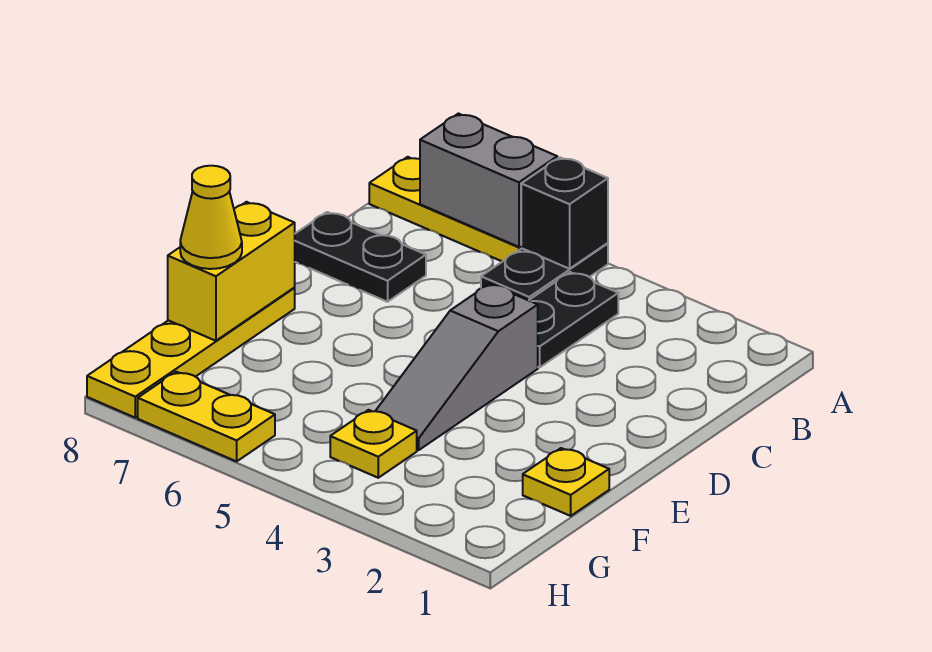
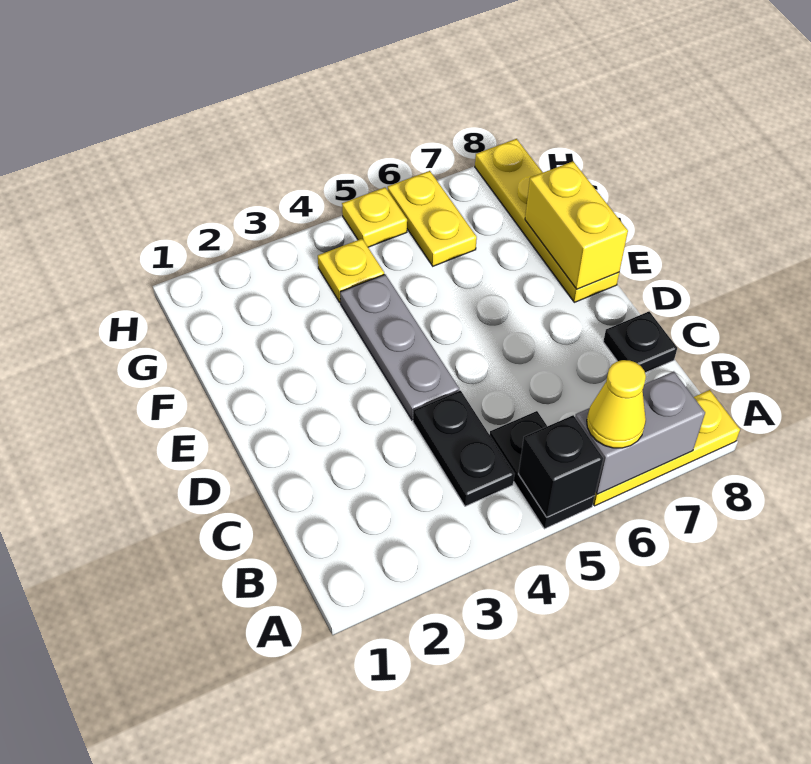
black 1x2 plate [295,212,426,302] -> black 1x1 plate [603,312,677,373]
grey 1x3 slope [376,284,538,450] -> grey 1x3 plate [340,274,459,420]
yellow 1x1 plate [523,448,609,516] -> yellow 1x1 plate moved to [342,187,407,247]
yellow 1x1 cone [180,166,242,269] -> yellow 1x1 cone moved to [587,360,646,448]
yellow 1x2 plate [138,372,275,461] -> yellow 1x2 plate turned to [388,171,477,266]

